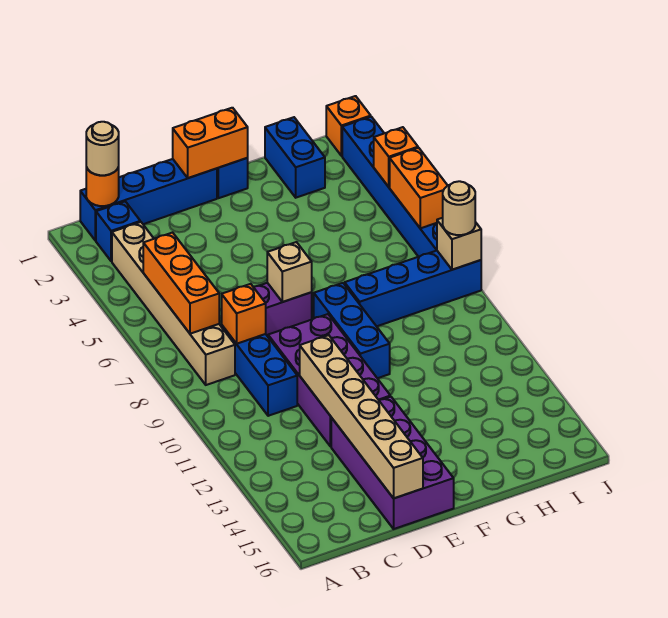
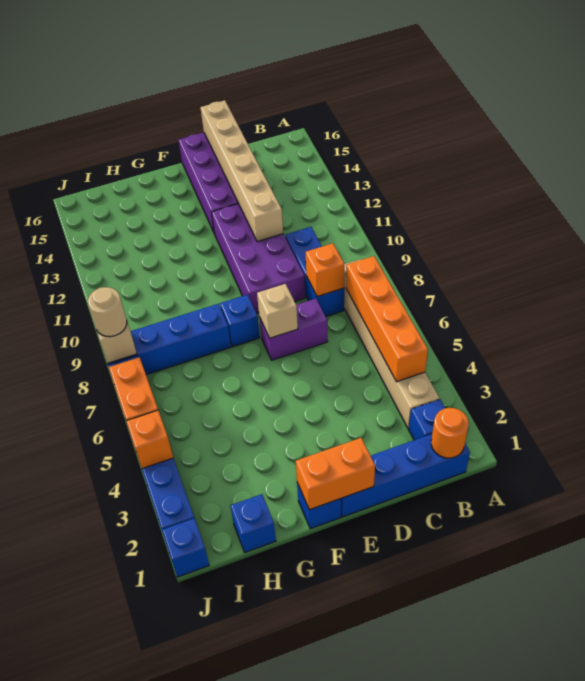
tan 1x1 round brick [86,122,119,175] -> none
orange 1x3 brick [143,233,219,334] -> orange 1x4 brick [346,256,428,382]
blue 1x3 brick [314,283,390,378] -> blue 1x1 brick [220,295,260,347]
blue 1x2 brick [265,117,325,198] -> blue 1x1 brick [231,494,276,552]
orange 1x1 brick [326,96,371,156] -> blue 1x1 brick [162,518,209,577]

